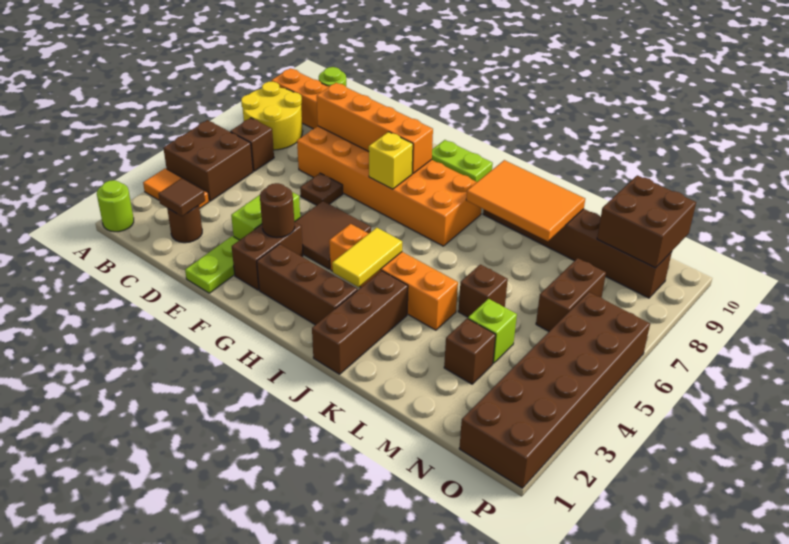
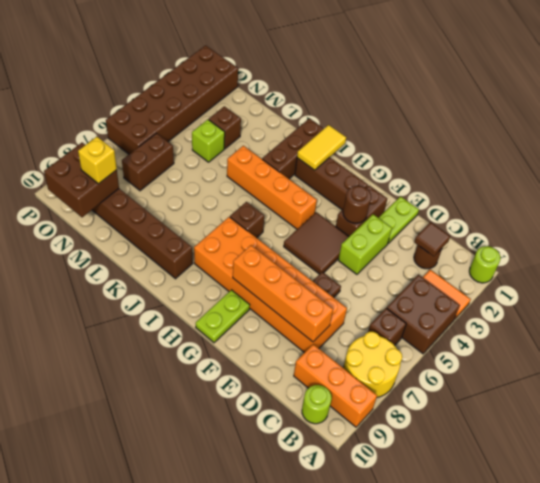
yellow 1x1 brick [369,132,413,189] -> yellow 1x1 brick moved to [78,137,117,184]
lime 1x2 plate [432,140,493,182] -> lime 1x2 plate turned to [196,290,250,343]
yellow 1x2 tile [332,228,402,287] -> yellow 1x2 tile moved to [297,125,346,170]
orange 2x3 tile [466,160,585,241] -> none
brown 1x1 brick [458,264,508,317] -> brown 1x1 brick moved to [230,202,264,238]

